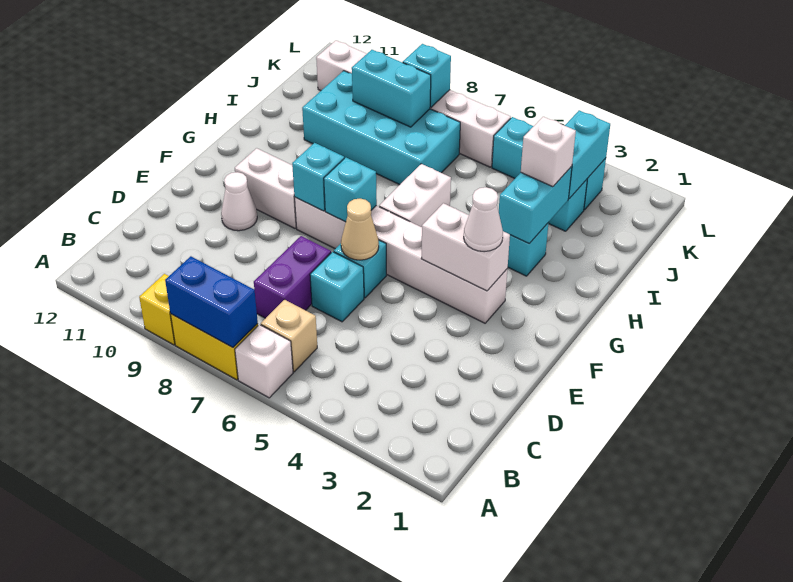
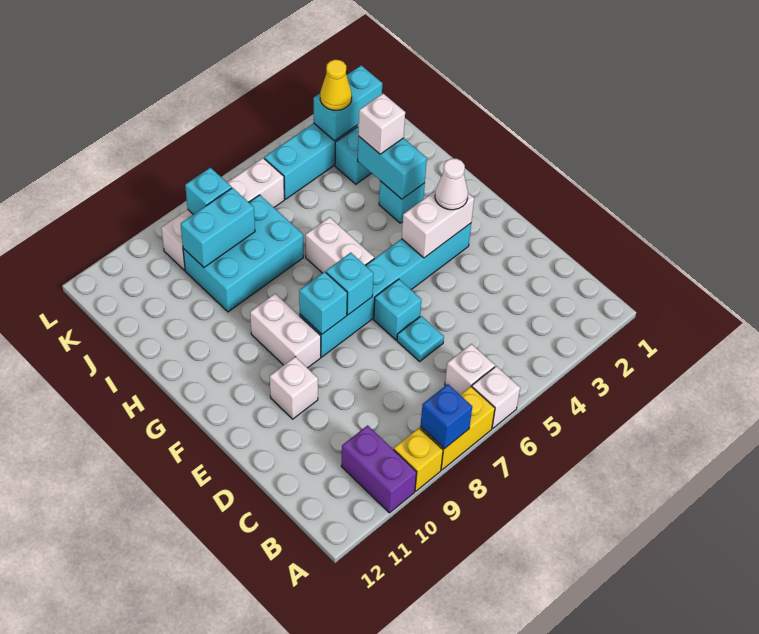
blue 1x2 brick [165,256,258,348] -> blue 1x1 brick [420,384,472,449]
tan 1x1 brick [261,299,317,372] -> white 1x1 brick [445,344,495,395]
purple 1x2 brick [254,236,331,318] -> purple 1x2 brick moved to [341,425,417,513]
cyan 1x1 brick [310,252,364,322] -> cyan 1x1 plate [397,316,444,361]
tan 1x1 cone [341,199,379,260] -> none
white 1x1 cone [221,172,257,231] -> white 1x1 brick [270,357,318,419]
white 1x6 brick [295,197,507,323] -> cyan 1x6 brick [300,223,471,357]
white 1x2 brick [235,148,297,228] -> white 1x2 brick turned to [250,294,321,368]
cyan 2x4 brick [302,71,460,185] -> cyan 2x3 brick [183,195,303,312]
cyan 1x2 brick [565,110,610,199] -> cyan 1x2 brick turned to [314,65,382,141]
none -> yellow 1x1 cone [320,60,352,110]
white 1x6 brick [316,40,511,167] -> white 1x4 brick [161,158,284,270]

